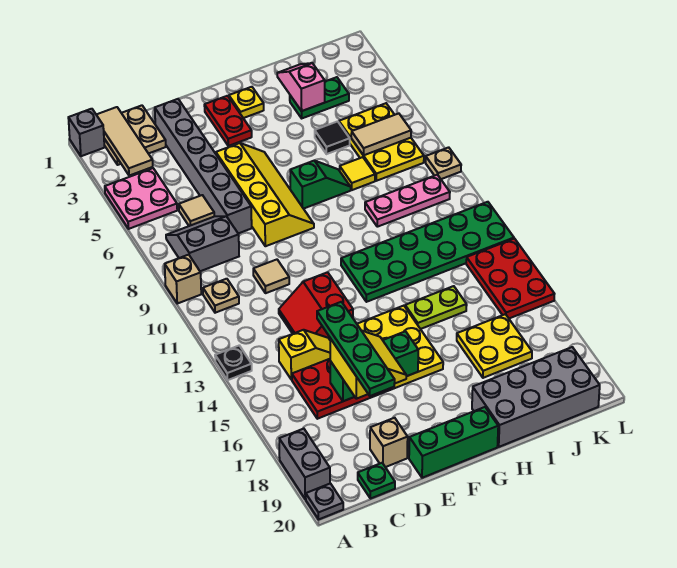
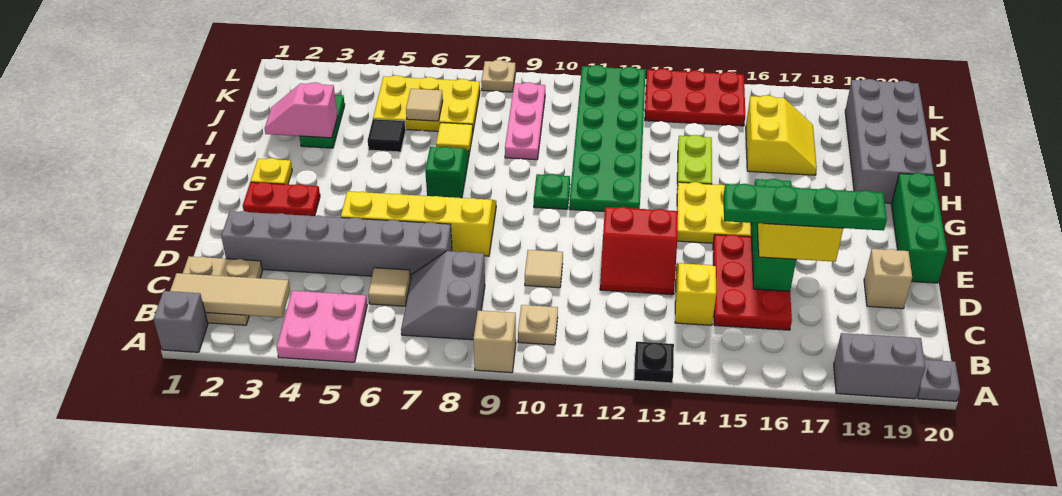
green 1x1 plate [358,463,395,499] -> green 1x1 plate moved to [534,174,570,209]
yellow 2x2 plate [457,314,532,378] -> yellow 2x2 slope [746,95,817,175]
tan 1x2 tile [351,113,411,155] -> tan 1x1 tile [406,89,443,121]

